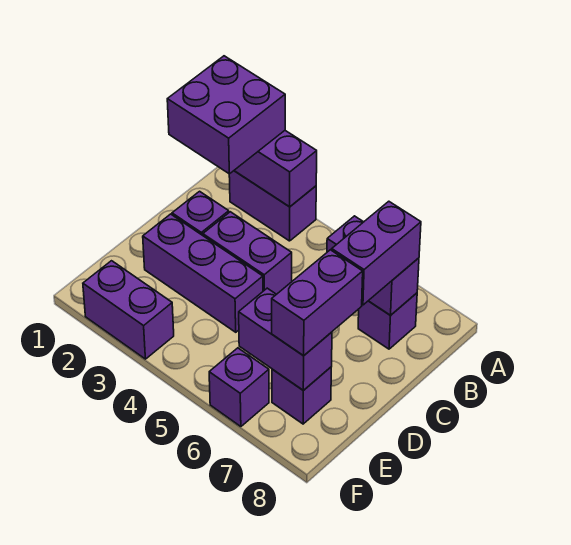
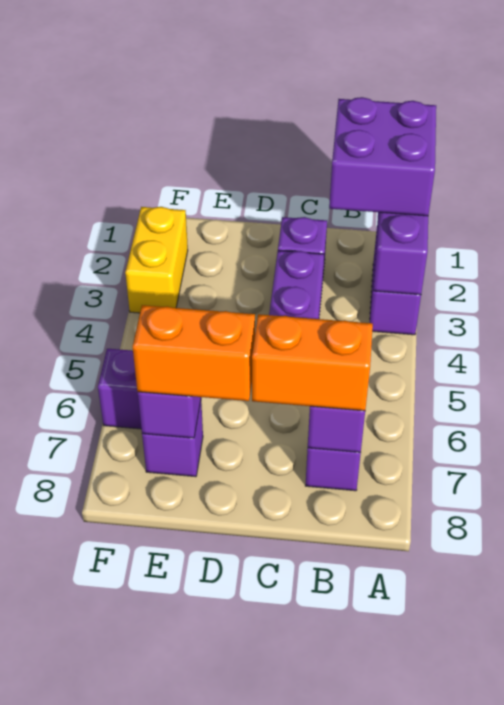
purple 1x2 brick [332,201,421,305] -> orange 1x2 brick [252,314,373,411]
purple 1x3 brick [143,214,263,332] -> none
purple 1x2 brick [272,250,363,355] -> orange 1x2 brick [133,305,255,401]
purple 1x2 brick [83,261,174,359] -> yellow 1x2 brick [125,207,188,313]

